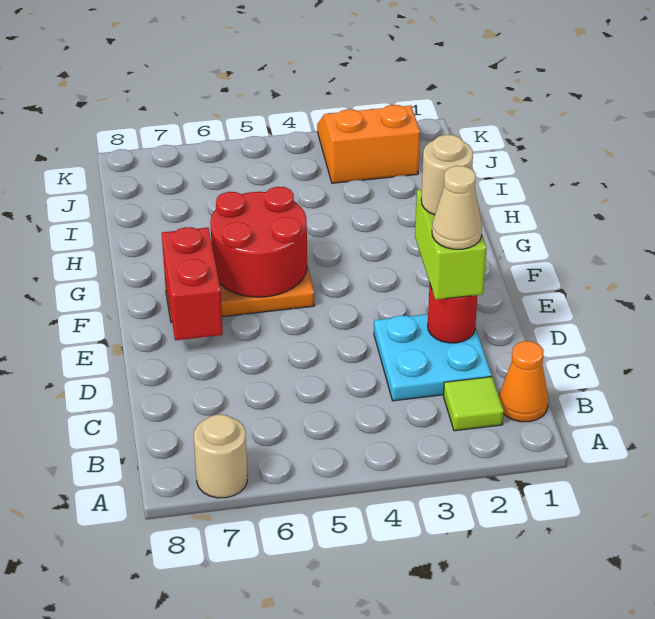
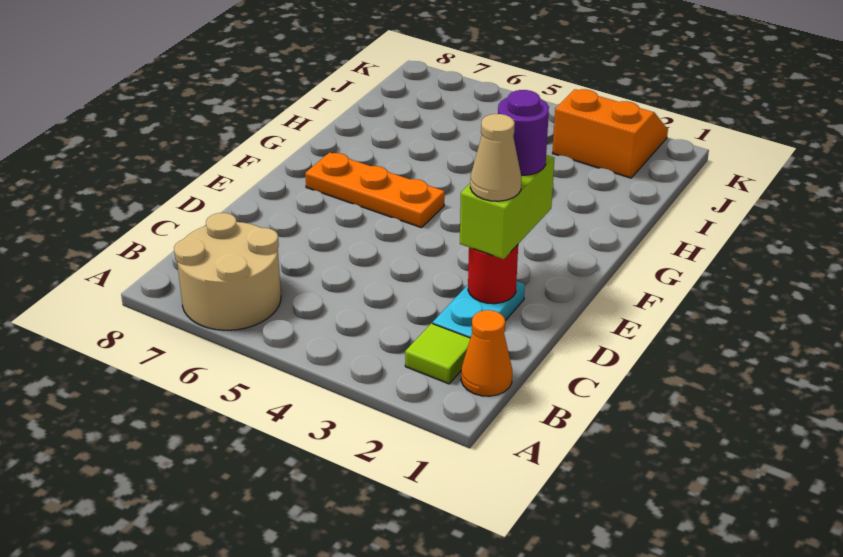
tan 1x1 round brick [194,414,247,498] -> tan 2x2 round brick [174,213,281,330]
cyan 2x2 plate [374,314,492,401] -> cyan 1x2 plate [433,281,525,338]
tan 1x1 round brick [421,135,473,215] -> purple 1x1 round brick [498,90,549,175]
red 1x2 brick [162,227,223,340] -> none
red 2x2 round brick [210,187,307,297] -> none

